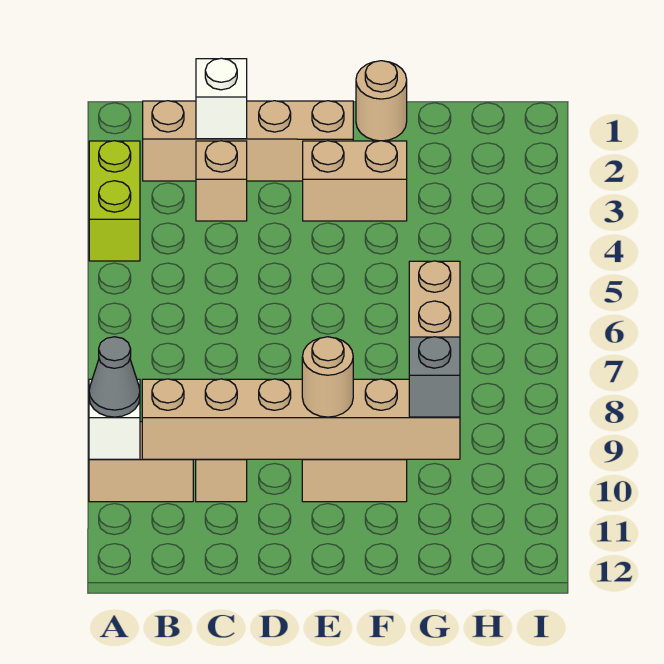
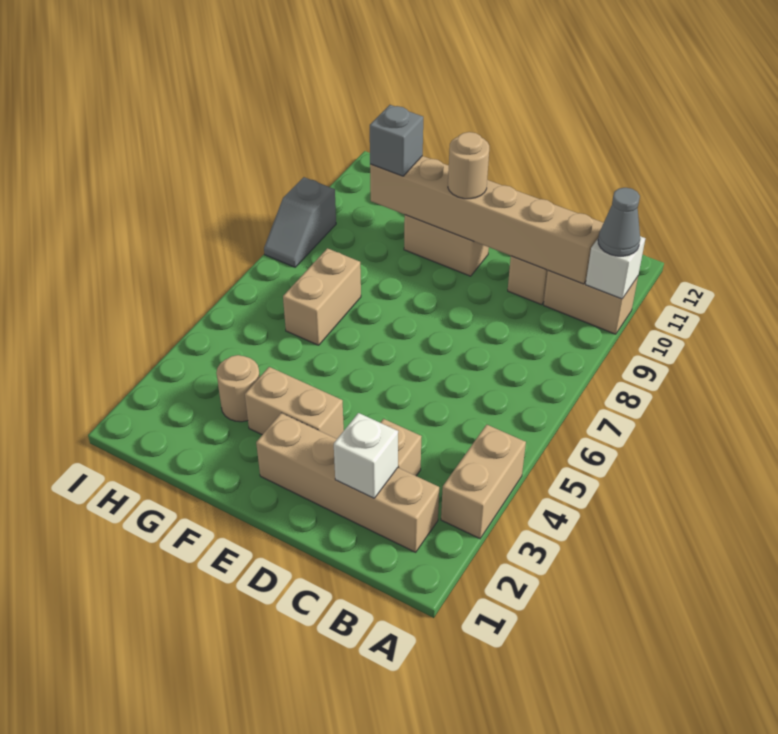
lime 1x2 brick [89,141,140,261] -> tan 1x2 brick [441,425,526,539]
tan 1x1 round brick [356,61,407,141] -> tan 1x1 round brick moved to [216,355,260,422]
none -> grey 1x2 slope [264,177,336,267]

